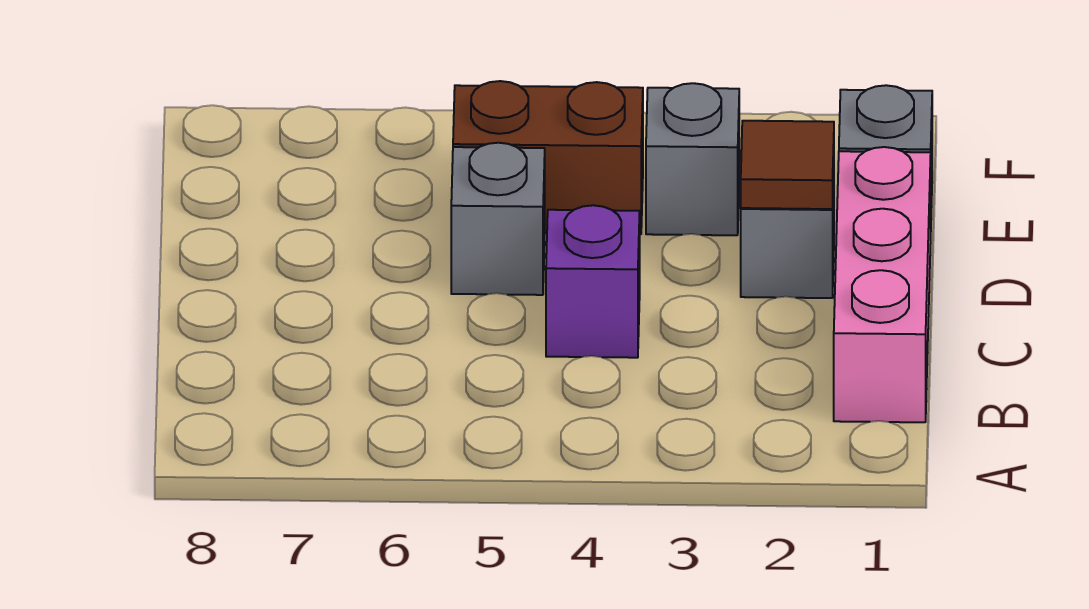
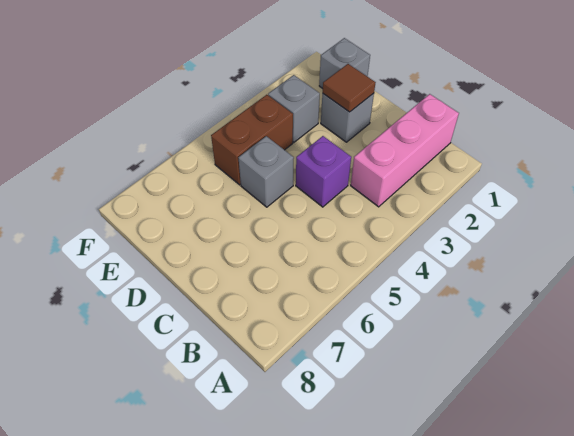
pink 1x3 brick [834,147,931,422] -> pink 1x3 brick turned to [351,94,459,207]

